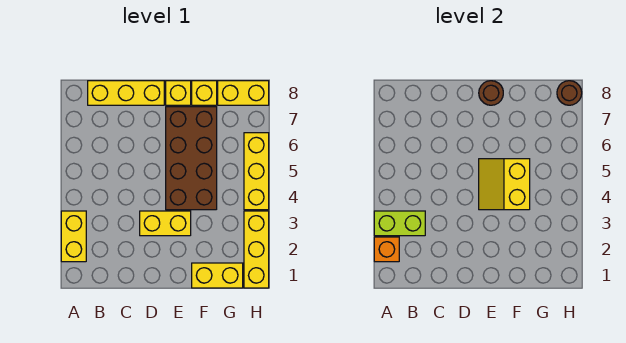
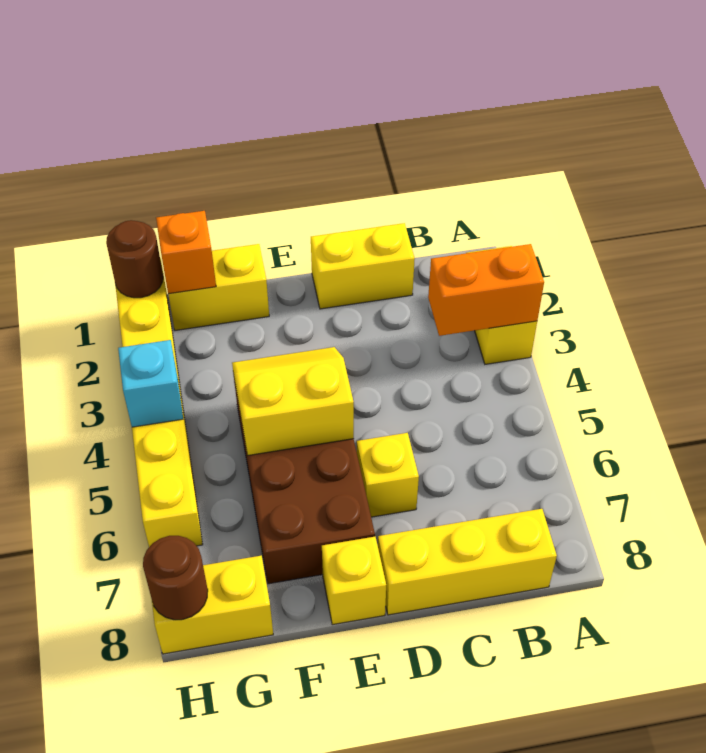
orange 1x1 brick [374,237,399,262] -> orange 1x1 brick moved to [156,211,216,294]
lime 1x2 brick [374,211,425,236] -> orange 1x2 brick [428,244,544,336]
yellow 1x2 brick [140,211,191,236] -> yellow 1x2 brick moved to [311,223,415,309]
yellow 2x2 slope [479,159,530,210] -> yellow 2x2 slope turned to [232,347,354,455]
brown 1x1 round brick [479,81,503,105] -> brown 1x1 round brick moved to [106,220,163,298]
yellow 1x1 brick [192,81,217,105] -> yellow 1x1 brick moved to [357,433,419,517]
none -> cyan 1x1 brick [118,340,183,427]

